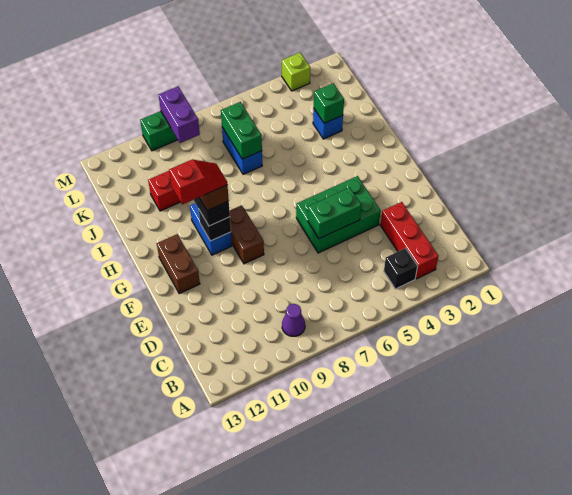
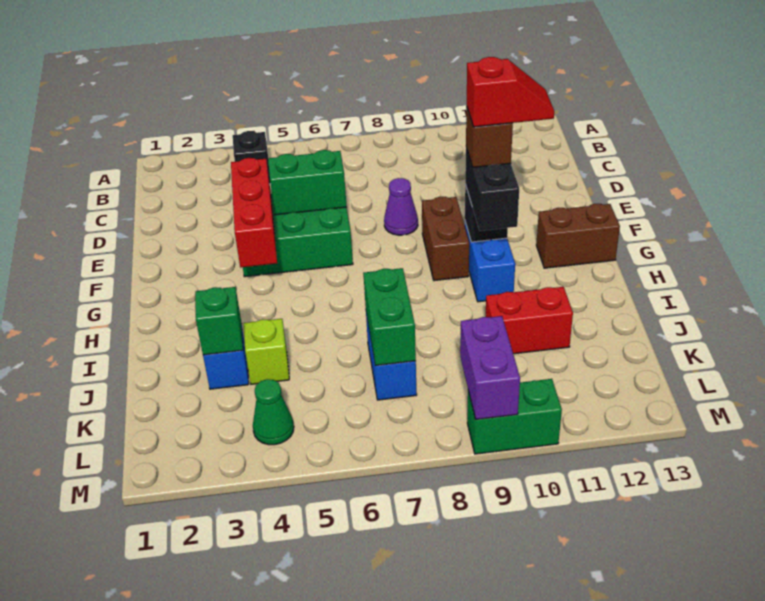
red 1x3 brick [380,202,438,279] -> red 1x3 brick moved to [231,158,277,267]
purple 1x1 cone [282,304,305,336] -> purple 1x1 cone moved to [384,178,418,235]
brown 1x2 brick [157,234,200,294] -> brown 1x2 brick turned to [536,204,620,268]
red 1x2 slope [169,159,227,205] -> red 1x2 slope turned to [467,57,554,127]
none -> green 1x1 cone [253,379,294,445]
lime 1x1 brick [282,53,310,91] -> lime 1x1 brick moved to [244,319,289,384]

